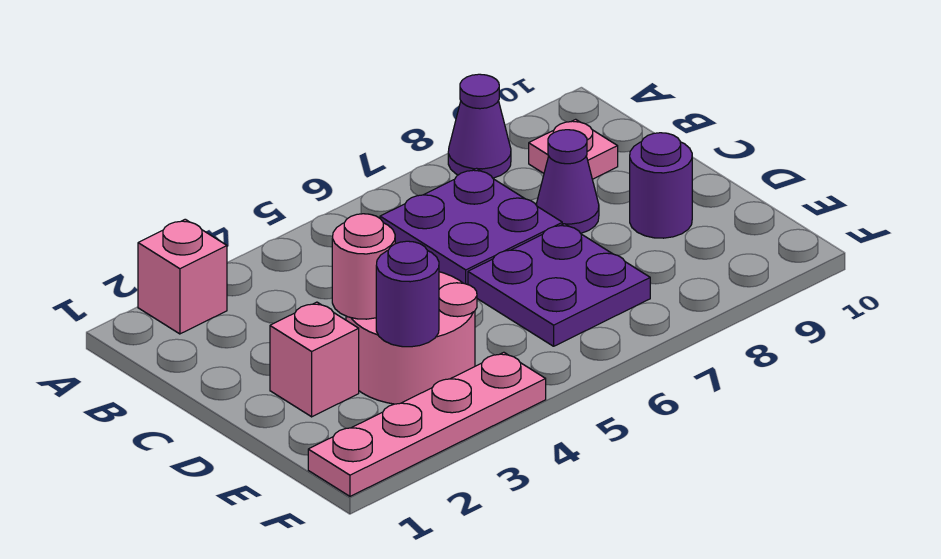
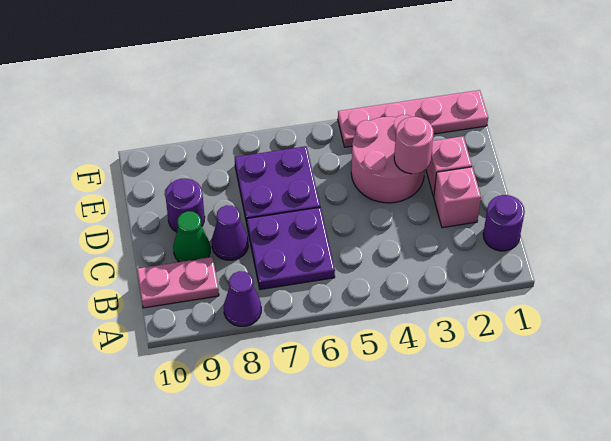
pink 1x1 brick [138,219,227,334] -> pink 1x1 brick moved to [434,167,481,228]
pink 1x1 plate [529,119,618,179] -> pink 1x2 plate [137,257,219,308]
none -> green 1x1 cone [173,211,210,262]
purple 1x1 round brick [376,241,439,347] -> purple 1x1 round brick moved to [483,195,525,251]

